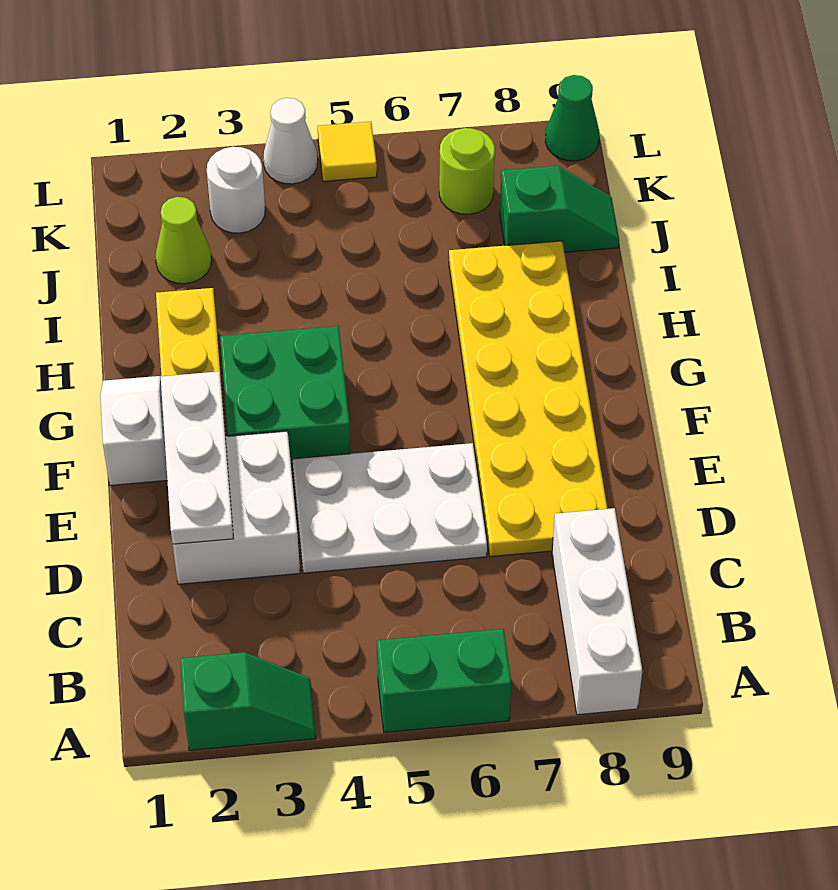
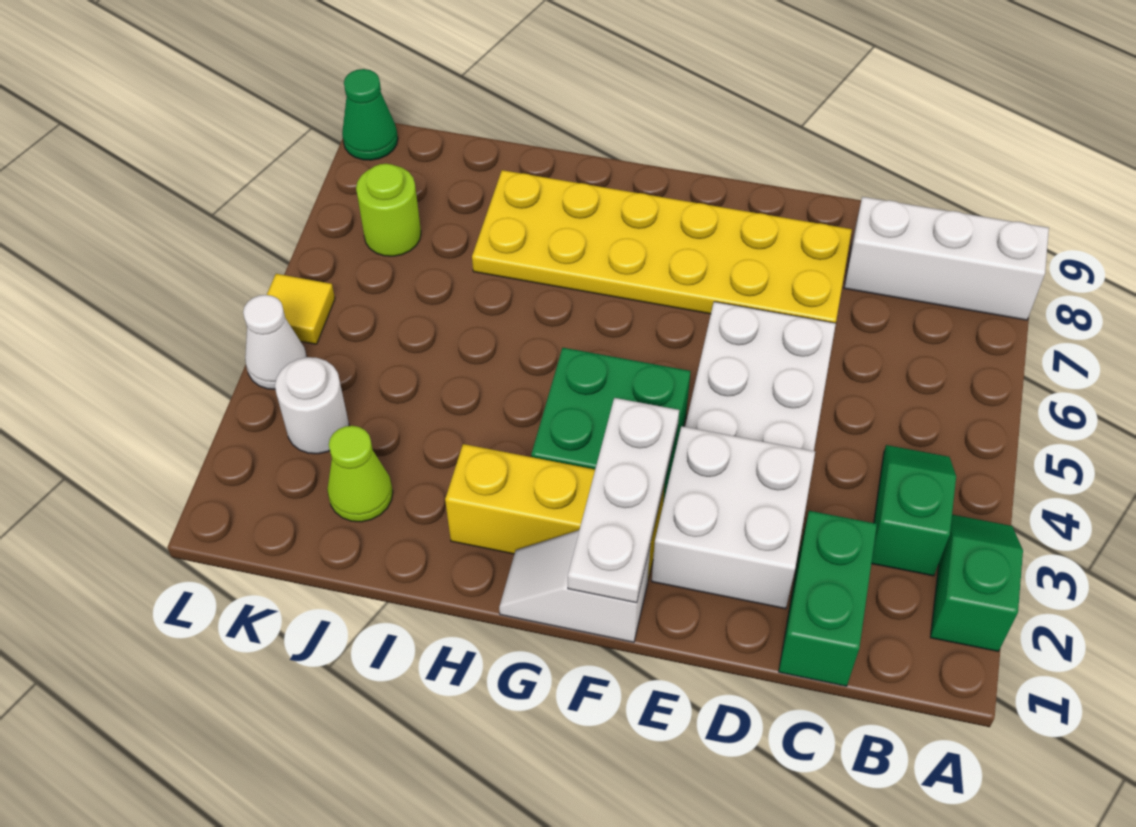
green 1x2 brick [377,629,511,732] -> green 1x2 brick moved to [779,511,877,686]
white 1x3 plate [161,371,234,544] -> white 1x3 plate turned to [568,398,679,603]
green 1x2 slope [500,166,619,252] -> green 1x2 slope moved to [871,445,956,576]

